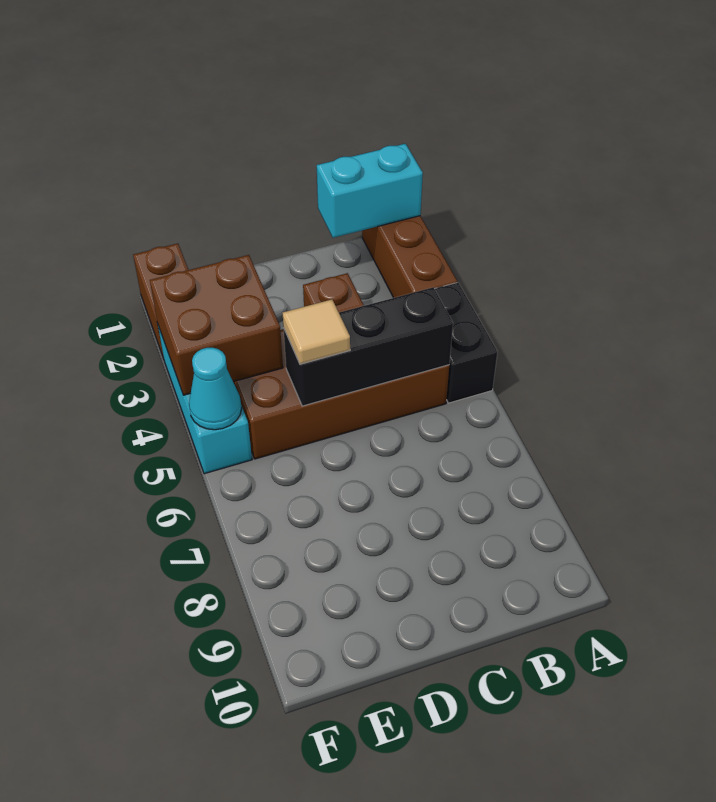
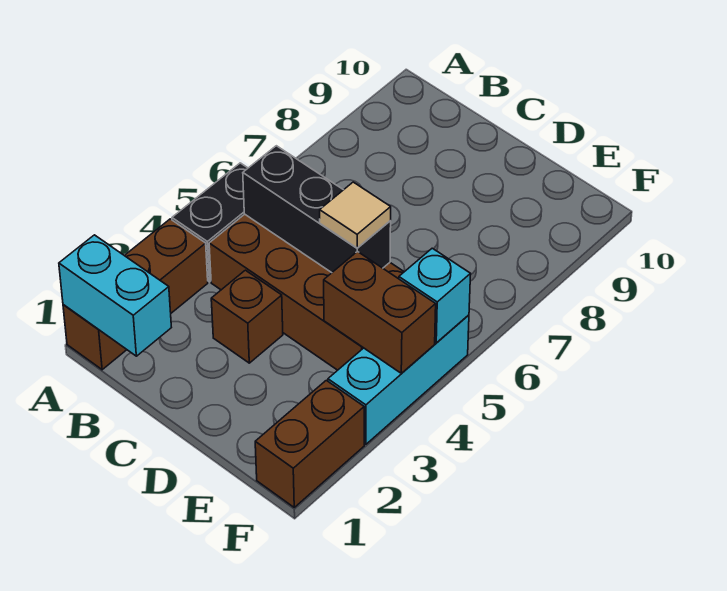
brown 2x2 brick [150,255,283,395] -> brown 1x2 brick [324,251,436,373]
cyan 1x1 cone [189,348,242,430] -> cyan 1x1 brick [399,248,471,343]

